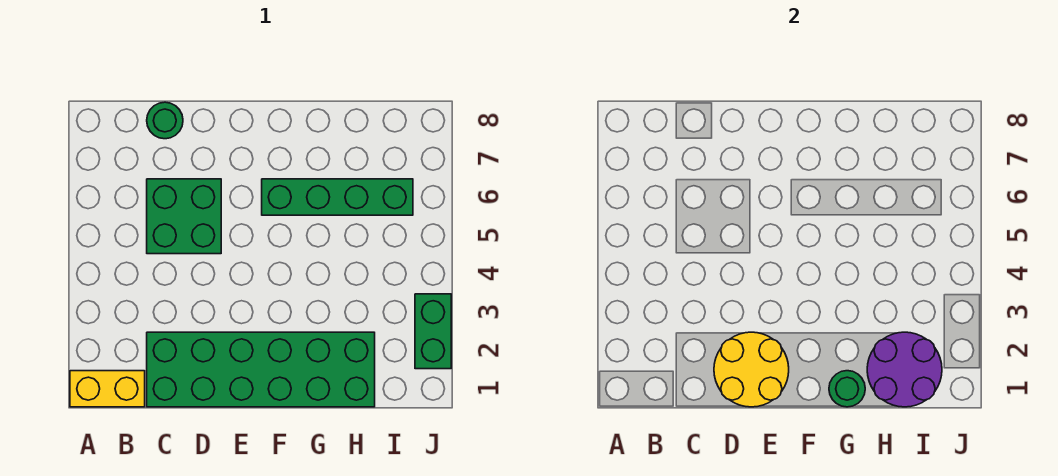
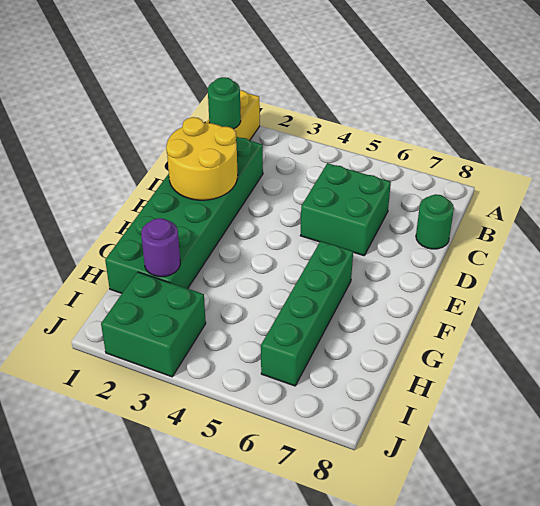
green 1x1 round brick [829,371,865,407] -> green 1x1 round brick moved to [208,77,241,129]
purple 2x2 round brick [867,332,942,407] -> purple 1x1 round brick [141,218,180,277]
green 1x2 brick [415,294,451,369] -> green 2x2 brick [101,272,206,377]

